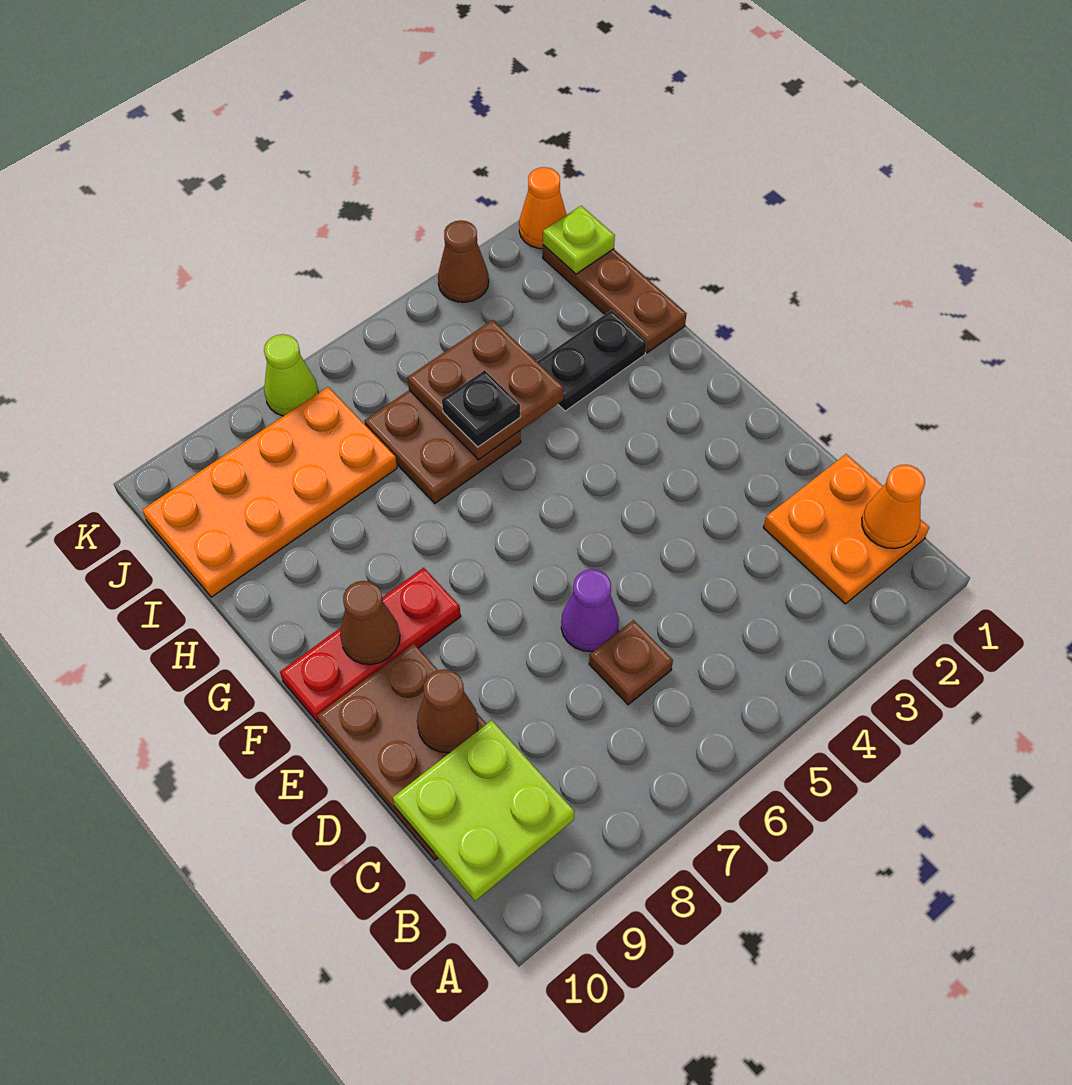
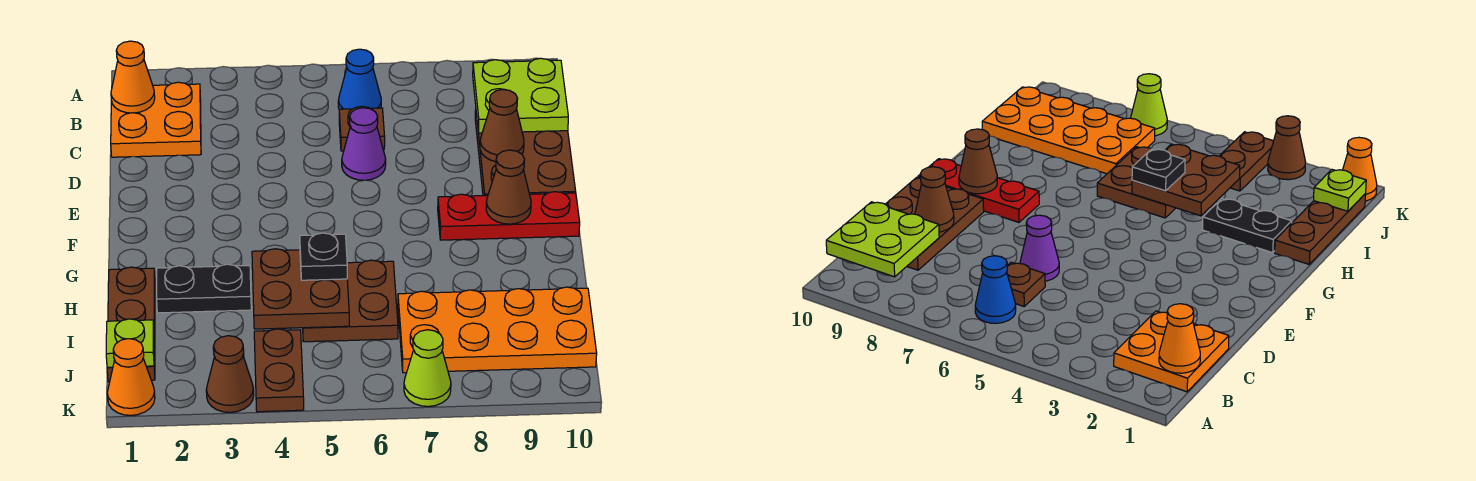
none -> blue 1x1 cone [338,49,381,110]
none -> brown 1x2 plate [254,329,304,412]

